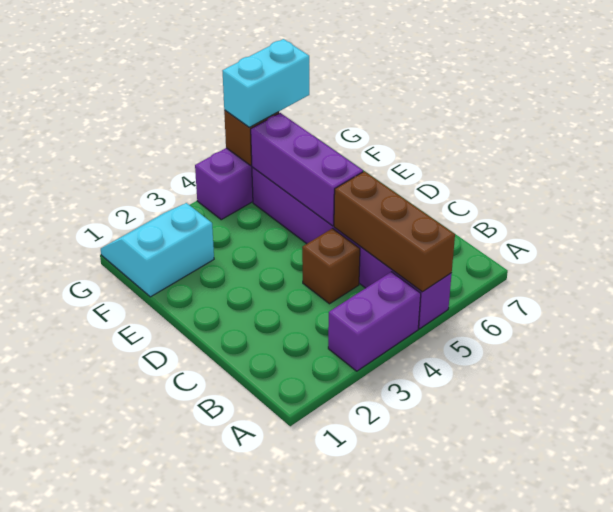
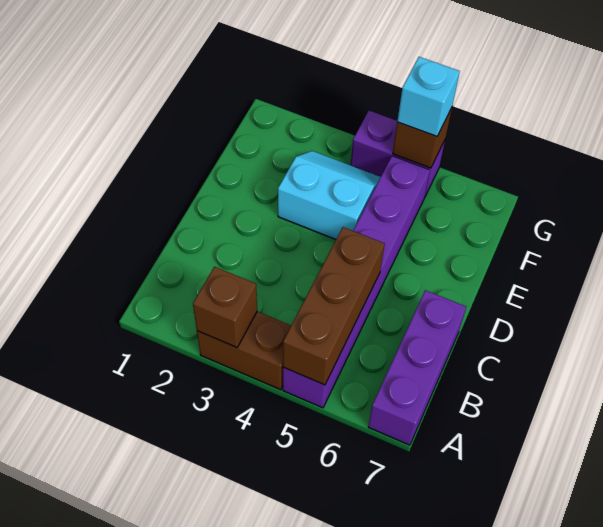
purple 1x2 brick [328,272,421,371] -> brown 1x2 brick [197,312,291,390]
brown 1x1 brick [302,228,360,304] -> brown 1x1 brick moved to [193,267,257,347]
purple 1x3 brick [251,113,363,226] -> purple 1x3 brick moved to [368,290,466,445]
cyan 2x2 slope [101,203,214,297] -> cyan 2x2 slope moved to [278,151,381,239]
cyan 1x2 brick [223,39,309,127] -> cyan 1x1 brick [397,57,460,136]

